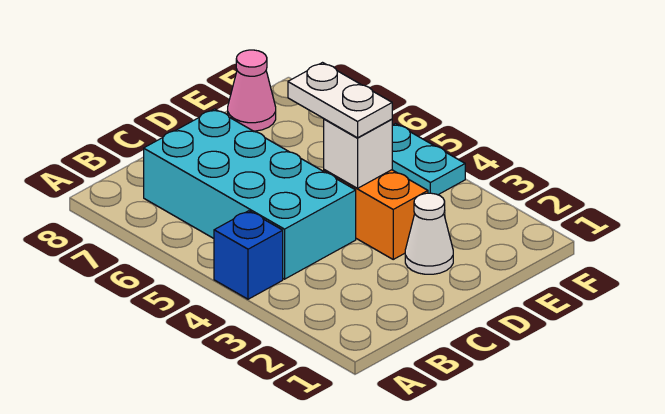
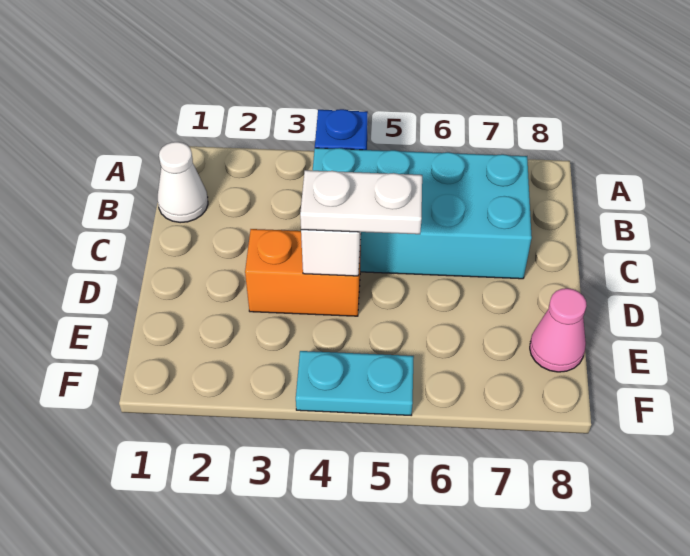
white 1x1 cone [405,193,453,274] -> white 1x1 cone moved to [158,142,208,223]

